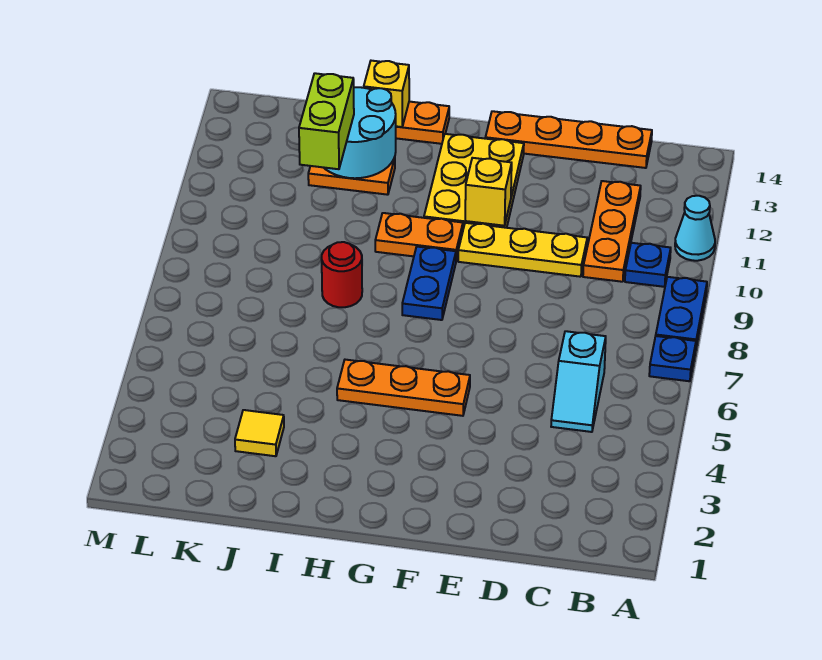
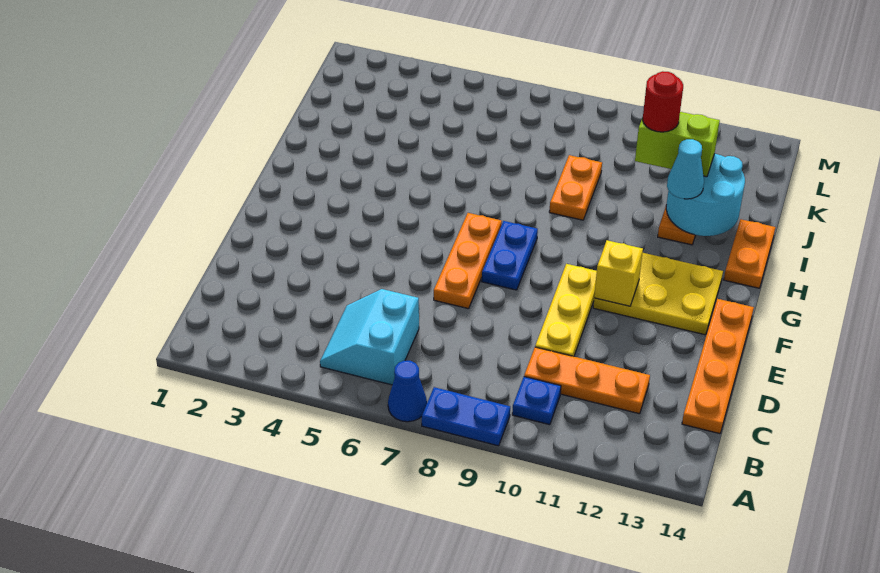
blue 1x1 plate [649,336,696,381] -> blue 1x1 cone [388,361,427,422]
cyan 1x1 cone [675,196,715,261] -> cyan 1x1 cone moved to [667,139,704,199]
cyan 1x2 slope [551,331,606,432] -> cyan 2x2 slope [320,289,419,385]
orange 1x3 plate [337,360,470,416] -> orange 1x3 plate moved to [434,213,502,309]
blue 1x2 plate [402,247,456,320] -> blue 1x2 plate turned to [482,221,538,290]
orange 1x2 plate [375,213,463,260] -> orange 1x2 plate moved to [549,155,602,220]
red 1x1 round brick [322,242,362,307] -> red 1x1 round brick moved to [642,71,683,132]
yellow 1x1 brick [364,61,409,127] -> none
yellow 1x1 tile [235,410,284,456] -> none

